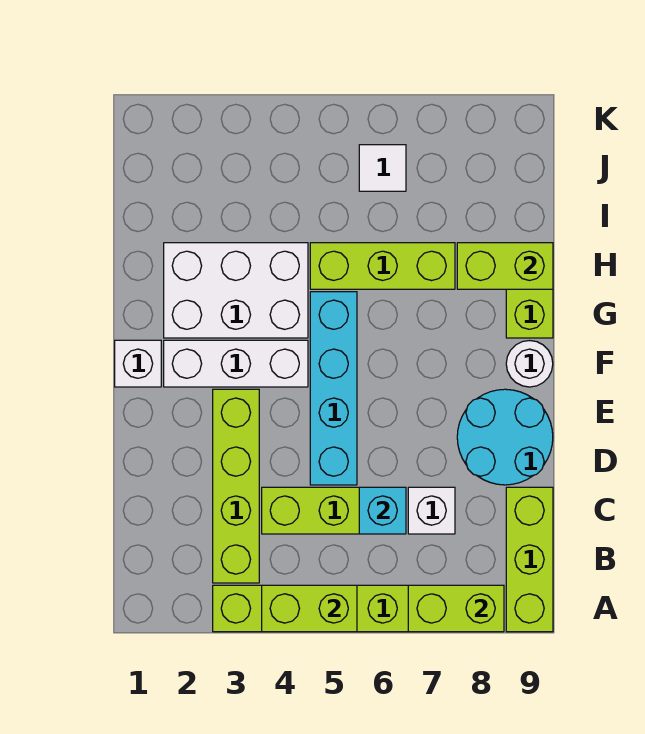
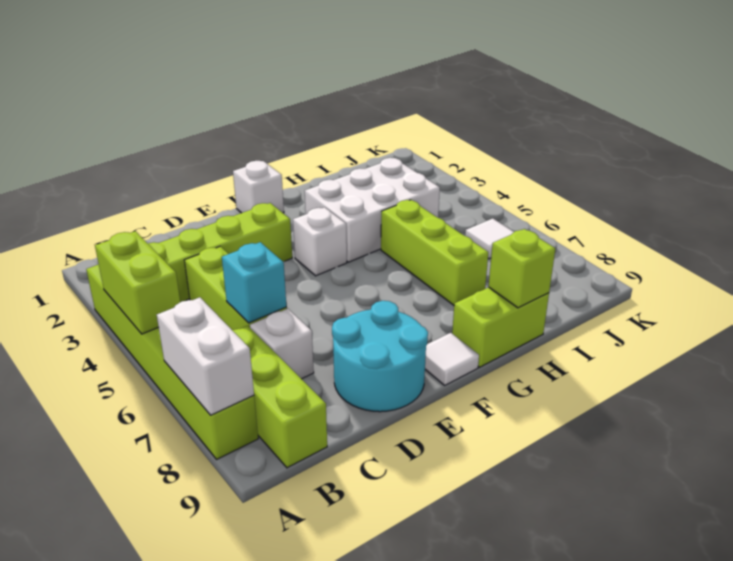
lime 1x2 brick [408,585,504,632] -> white 1x2 brick [157,297,254,415]
lime 1x3 brick [506,487,553,632] -> lime 1x3 brick turned to [232,326,327,468]
cyan 1x4 brick [310,292,357,485] -> none
white 1x3 brick [164,340,308,387] -> white 1x1 brick [293,207,347,276]
white 1x1 round brick [506,341,553,387] -> white 1x1 tile [425,333,479,385]
white 2x3 brick [164,243,308,338] -> white 2x3 brick turned to [305,158,440,262]
lime 1x2 brick [457,243,553,289] -> lime 1x1 brick [488,229,555,308]

